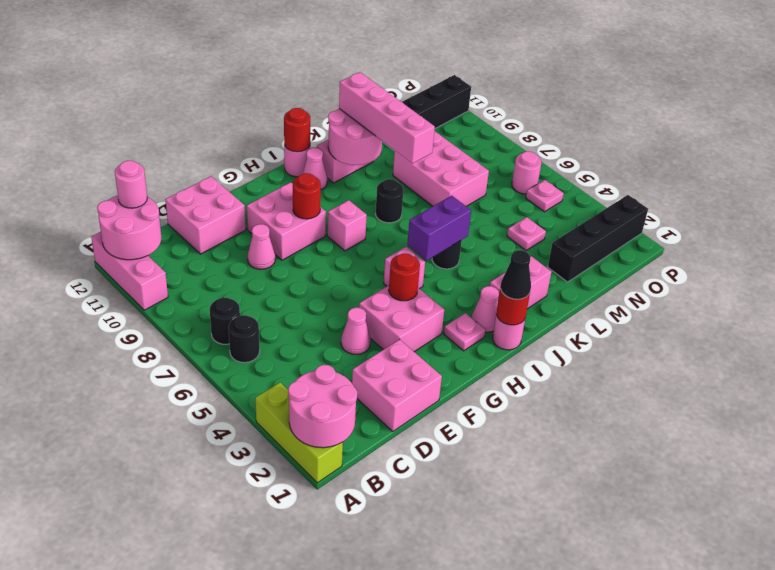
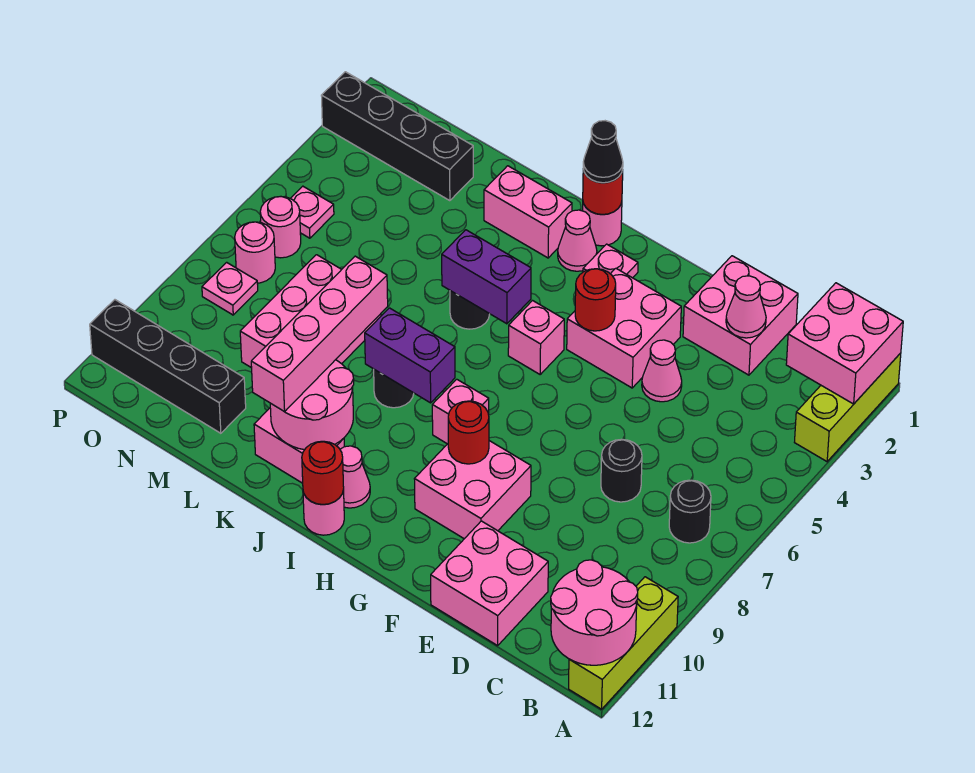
pink 2x2 round brick [288,365,357,448] -> pink 2x2 brick [786,283,903,404]
pink 1x3 brick [91,232,168,310] -> lime 1x3 brick [569,577,678,709]
black 1x1 round brick [228,315,260,363] -> black 1x1 round brick moved to [601,439,642,502]
pink 1x1 round brick [115,161,147,208] -> pink 1x1 round brick moved to [235,222,275,283]
pink 1x1 cone [248,224,275,269] -> pink 1x1 cone moved to [726,276,766,338]
none -> purple 1x2 brick [365,308,455,403]
pink 1x1 plate [507,217,546,251] -> pink 1x1 plate moved to [202,262,258,315]

